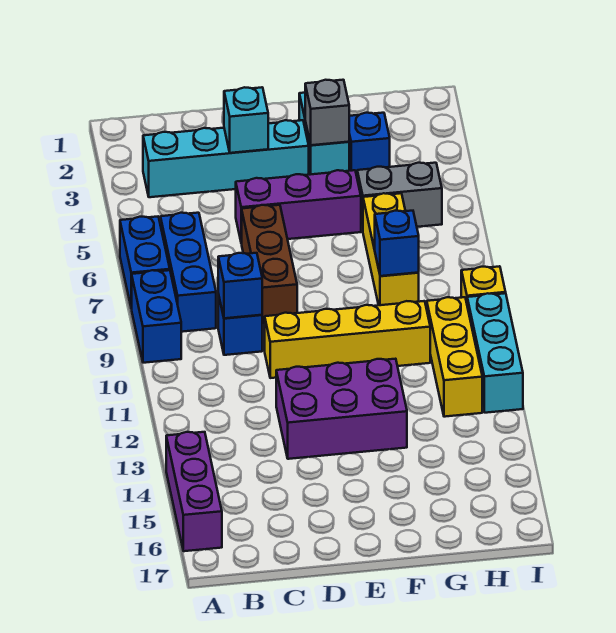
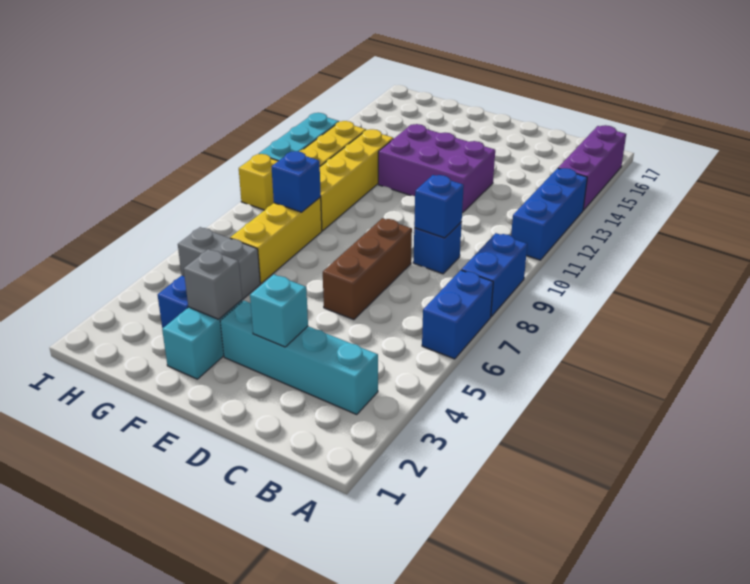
blue 1x3 brick [160,213,216,332] -> blue 1x3 brick moved to [511,168,587,260]
purple 1x3 brick [236,170,361,243] -> none
yellow 1x4 brick [265,301,430,378] -> yellow 1x4 brick turned to [320,129,393,231]

